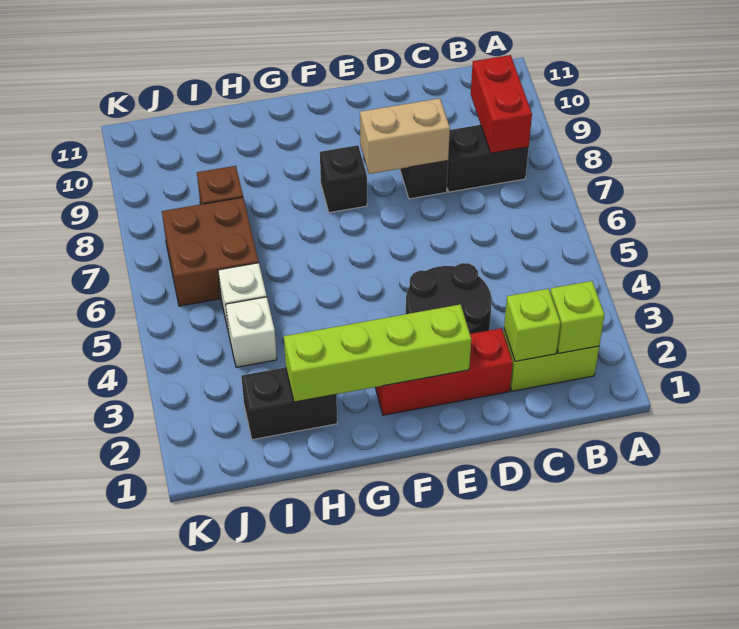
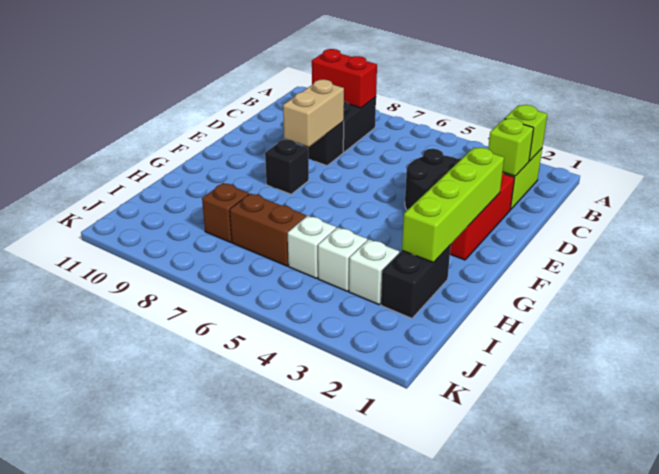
none -> white 1x1 brick [349,239,399,305]
brown 2x2 brick [162,197,259,306] -> brown 1x2 brick [230,194,306,266]

